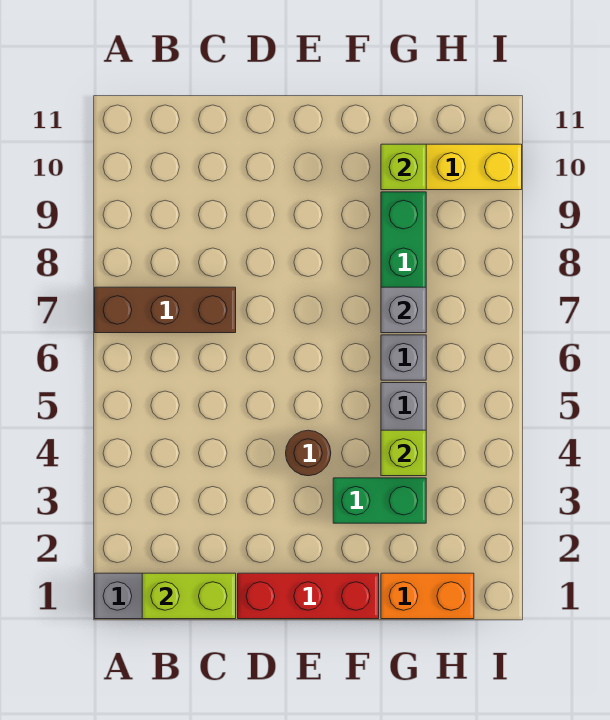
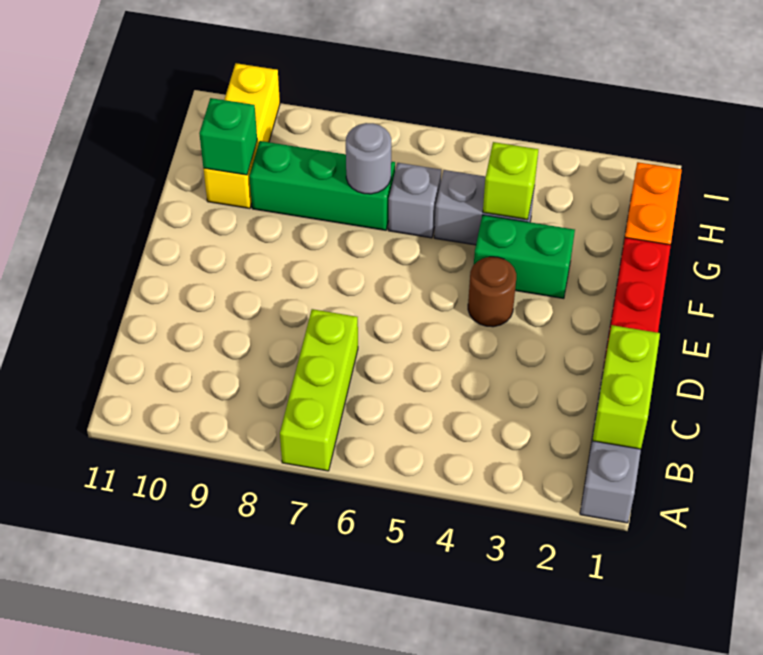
brown 1x3 brick [95,287,236,333] -> lime 1x3 brick [280,309,358,471]
green 1x2 brick [333,478,426,523] -> green 1x2 brick turned to [474,215,575,299]
grey 1x1 brick [381,287,426,333] -> grey 1x1 round brick [346,123,391,194]
lime 1x1 brick [381,144,426,190] -> green 1x1 brick [199,98,257,175]

